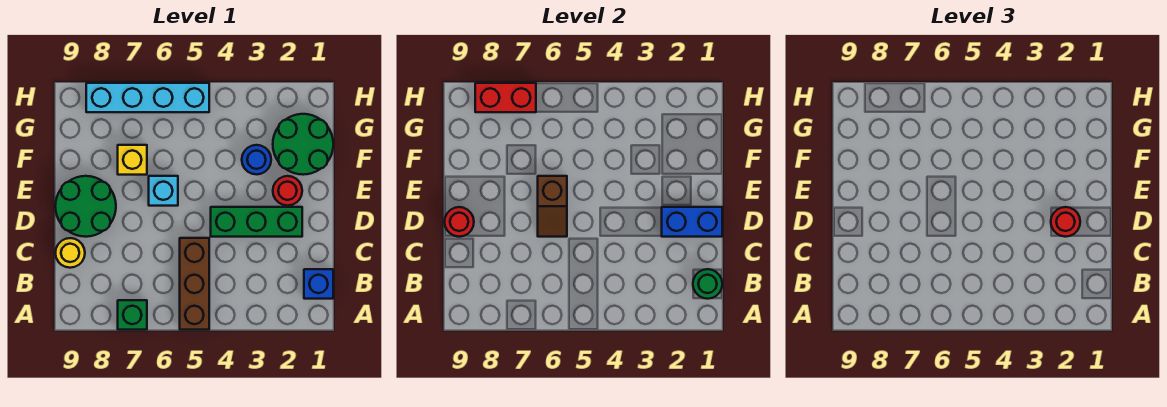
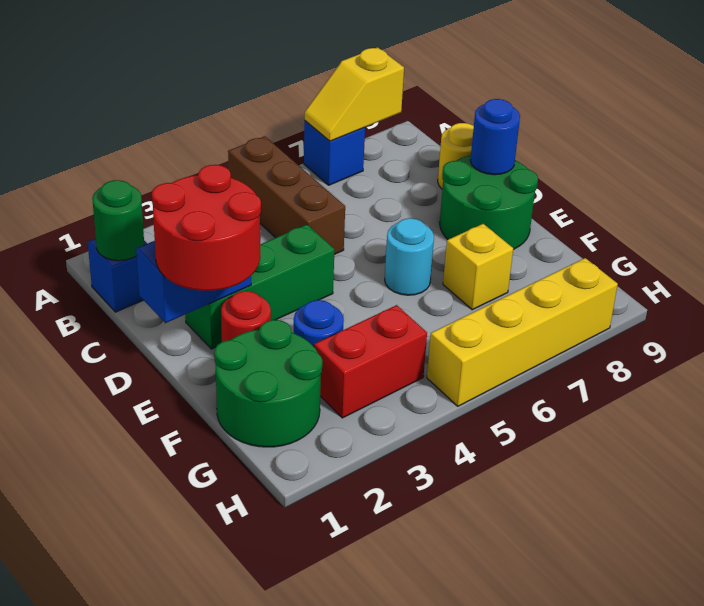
green 1x1 brick [118,300,147,330] -> blue 1x1 brick [304,121,365,185]
none -> yellow 1x2 slope [305,47,404,141]
red 1x1 round brick [1051,207,1080,237] -> red 2x2 round brick [152,165,261,291]
brown 1x2 slope [538,176,567,237] -> none
red 1x1 round brick [444,207,474,237] -> blue 1x1 round brick [470,99,520,175]
cyan 1x1 brick [149,176,178,206] -> cyan 1x1 round brick [385,218,434,295]
cyan 1x4 brick [86,83,209,112] -> yellow 1x4 brick [427,258,618,406]
red 1x2 brick [475,83,536,112] -> red 1x2 brick moved to [314,305,427,418]

